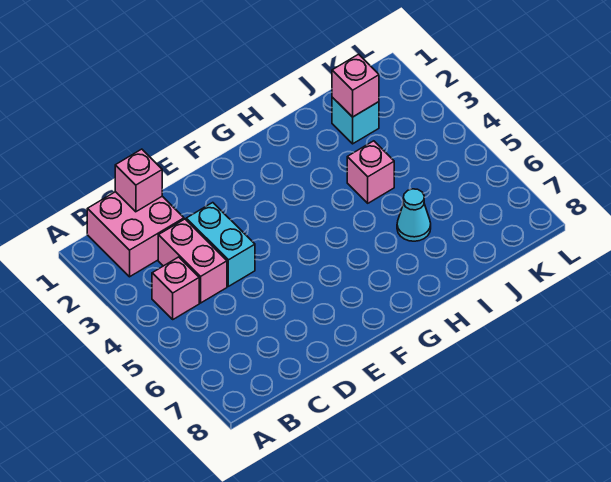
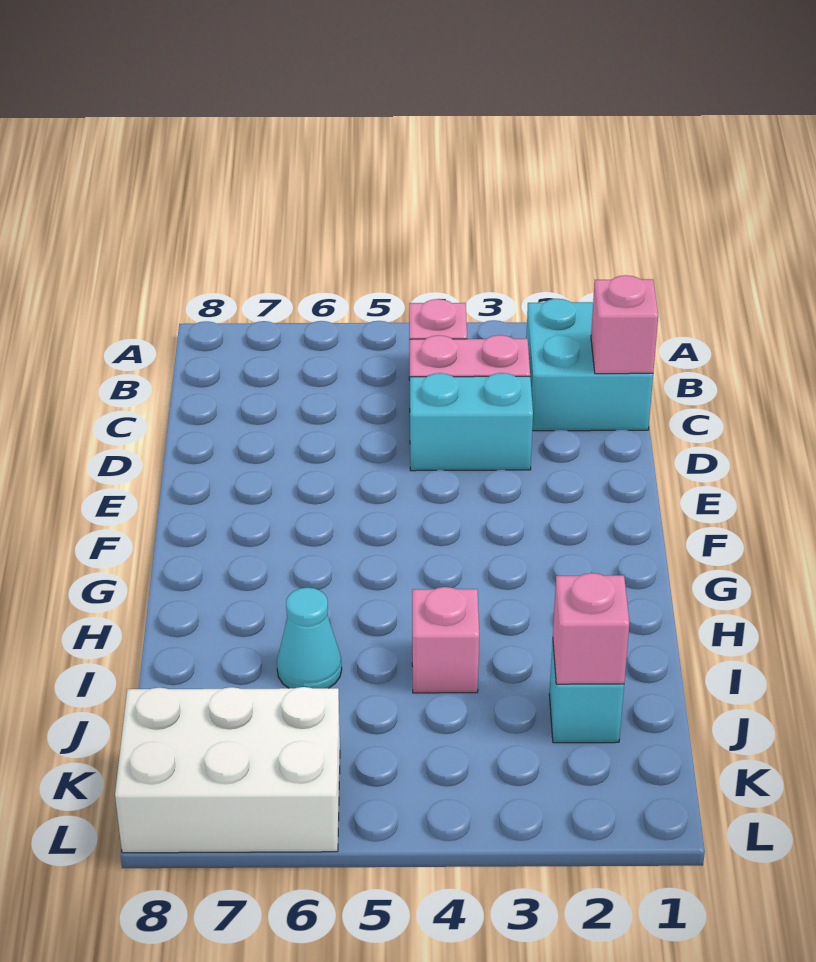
pink 2x2 brick [87,192,184,277] -> cyan 2x2 brick [526,299,653,431]
none -> white 2x3 brick [115,687,340,853]

